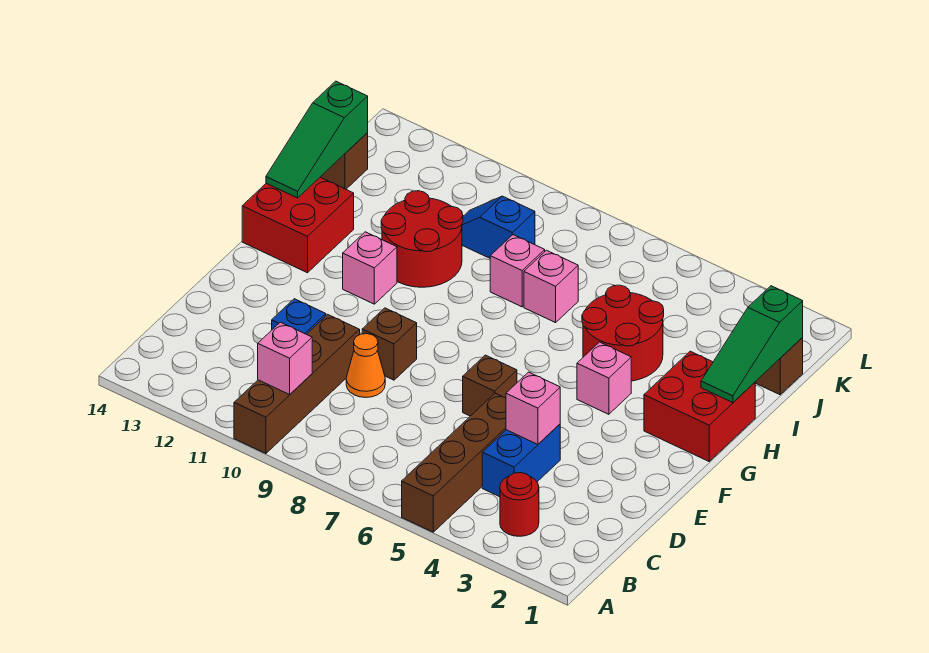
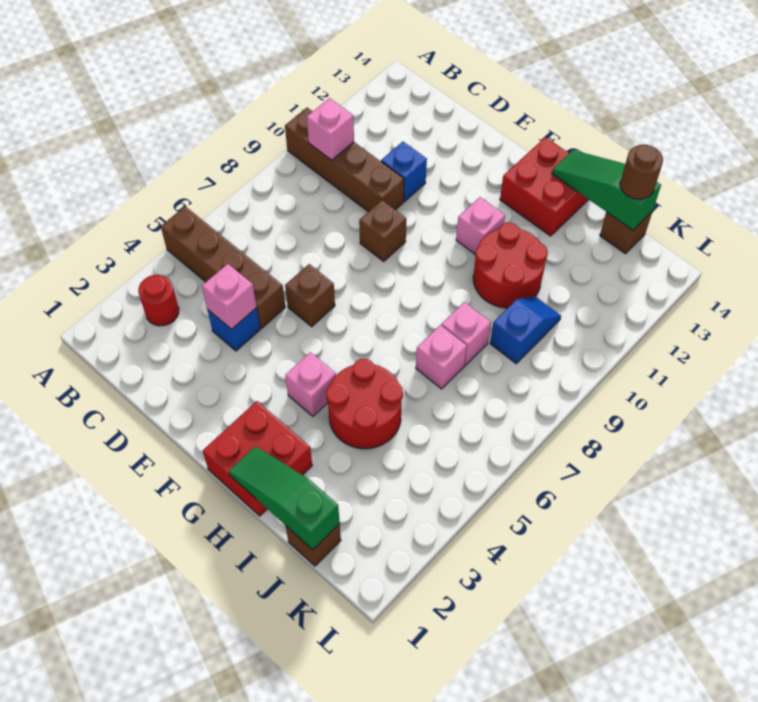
blue 1x2 brick [482,424,560,497] -> blue 1x1 brick [208,308,260,351]
orange 1x1 cone [346,334,385,397] -> none
none -> brown 1x1 round brick [620,145,663,199]

